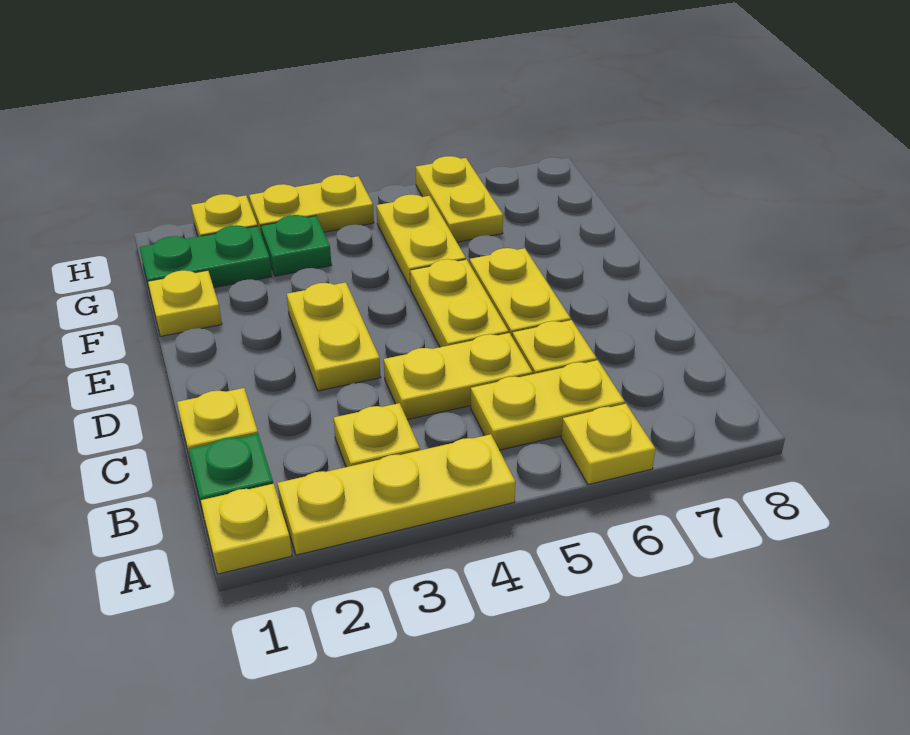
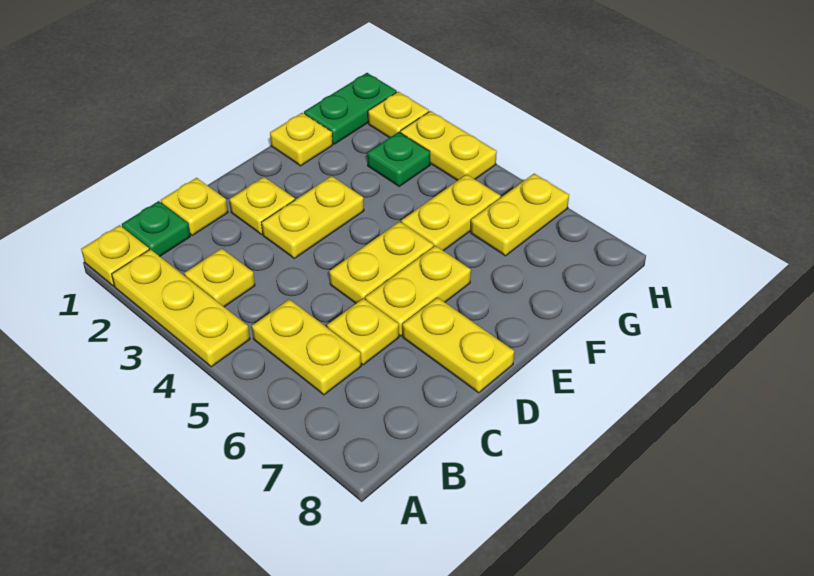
yellow 1x1 plate [561,404,655,485] -> yellow 1x1 plate moved to [229,177,295,235]
yellow 1x2 plate [384,333,532,420] -> yellow 1x2 plate moved to [402,297,514,393]
green 1x2 plate [140,225,272,296] -> green 1x2 plate turned to [304,73,397,144]

